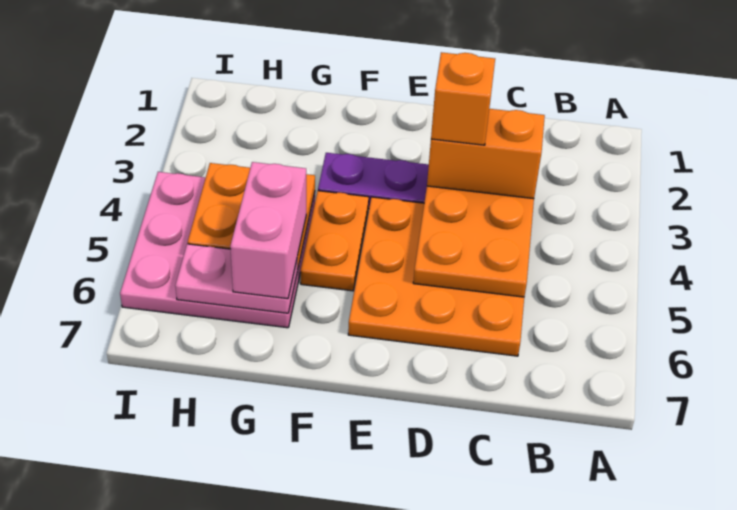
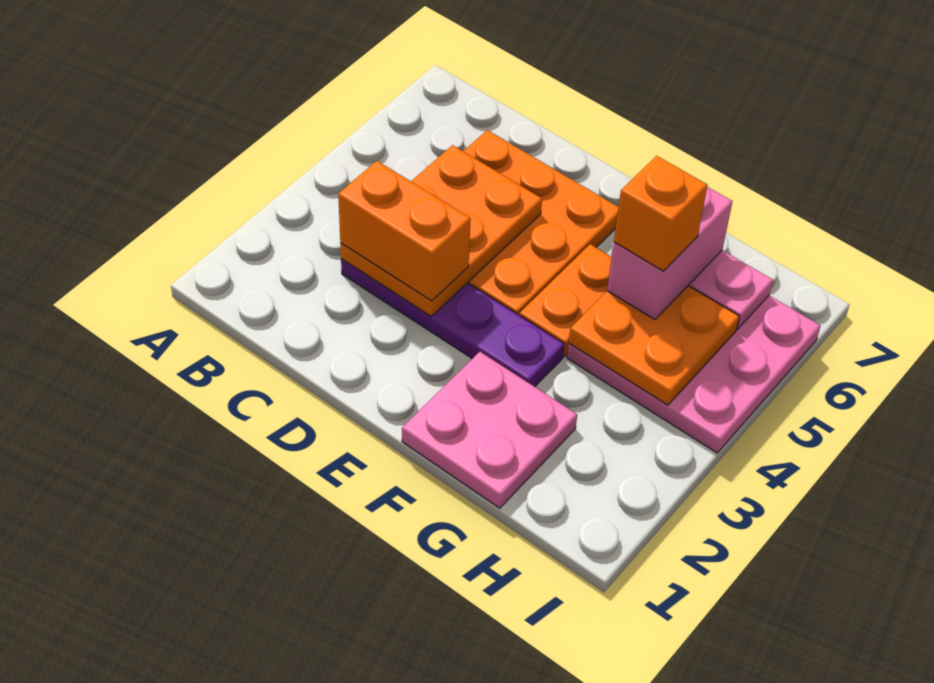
orange 1x1 brick [431,52,495,145] -> orange 1x1 brick moved to [614,156,707,271]
none -> pink 2x2 plate [402,352,577,508]

